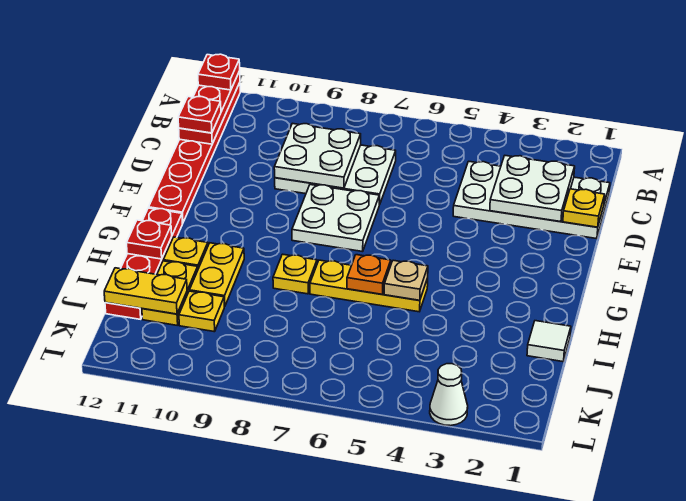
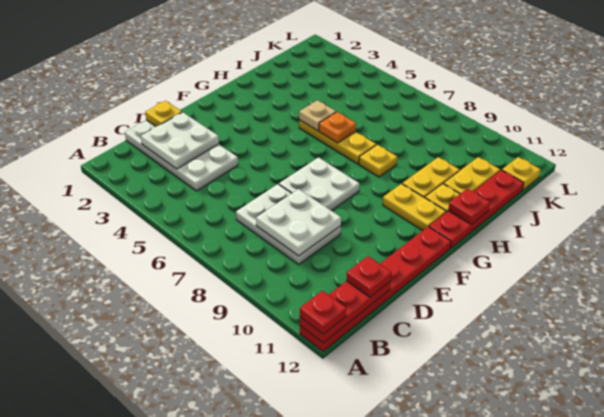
white 1x1 tile [527,321,571,362] -> none
yellow 1x1 plate [179,291,224,332] -> yellow 1x1 plate moved to [502,157,541,190]
yellow 1x2 plate [104,268,187,314] -> yellow 1x2 plate moved to [383,184,446,231]
white 1x1 cone [430,364,468,426] -> none

